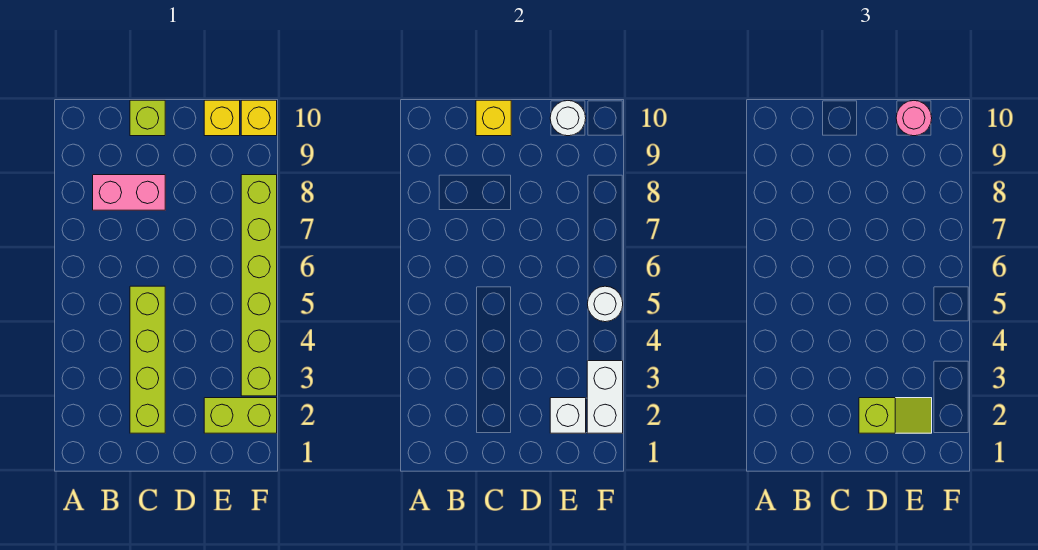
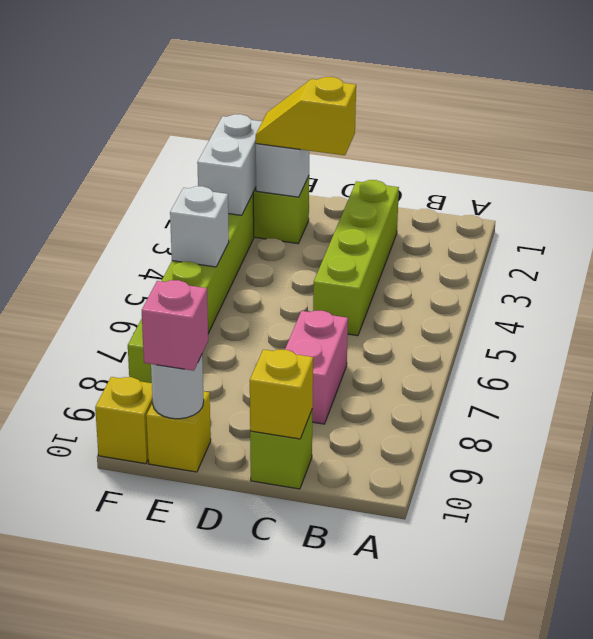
pink 1x2 brick [93,175,165,210] -> pink 1x2 brick turned to [285,311,348,424]
lime 1x2 slope [859,398,932,433] -> yellow 1x2 slope [256,77,356,155]
pink 1x1 round brick [896,101,932,136] -> pink 1x1 brick [142,280,208,371]
white 1x1 round brick [588,286,623,322] -> white 1x1 brick [170,186,229,267]

